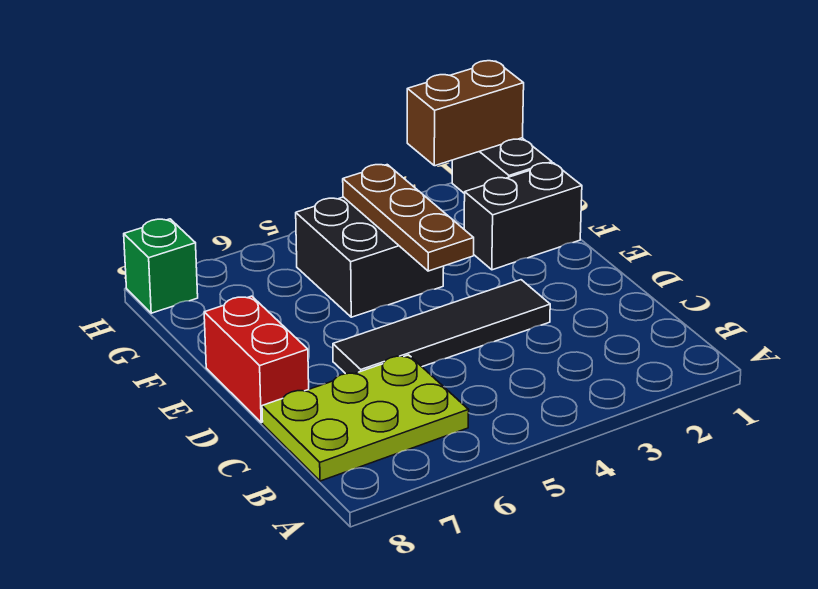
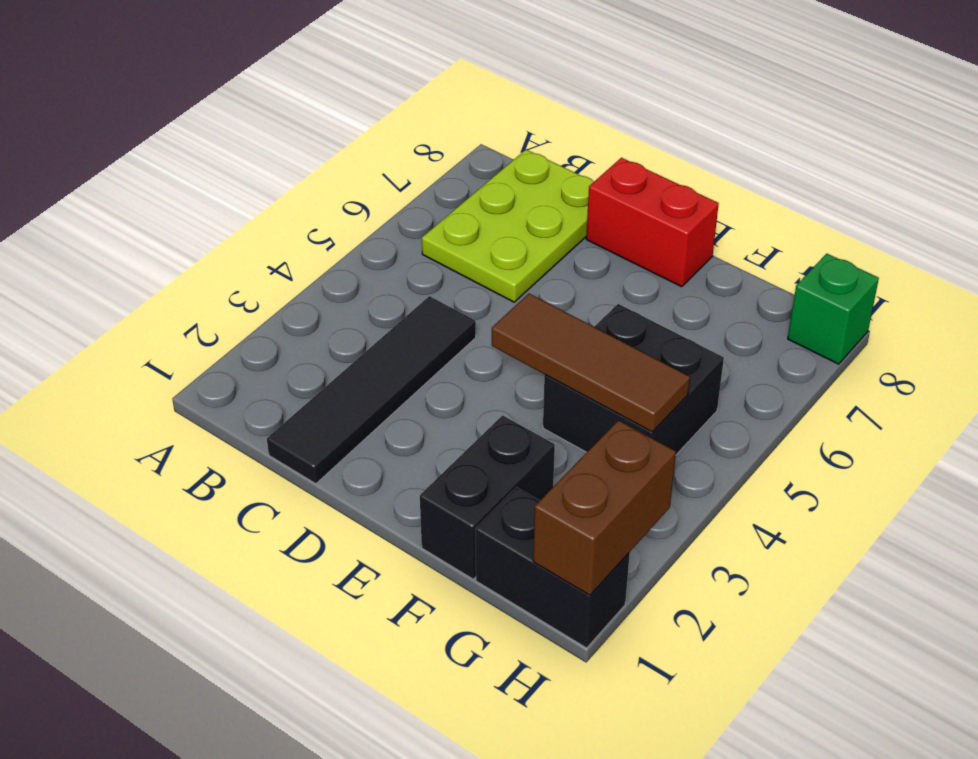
black 1x4 tile [333,280,550,374] -> black 1x4 tile moved to [267,296,476,484]
brown 1x3 plate [343,165,474,271] -> brown 1x3 tile [492,294,690,432]

